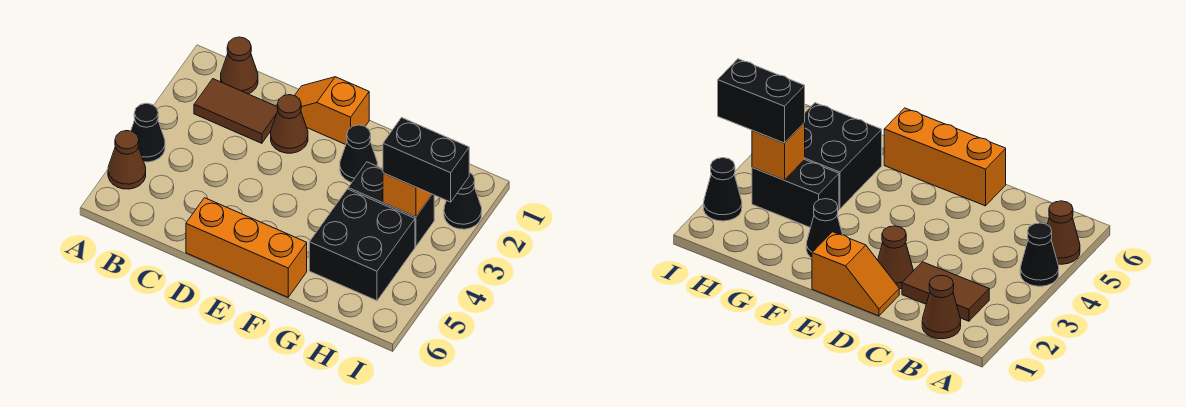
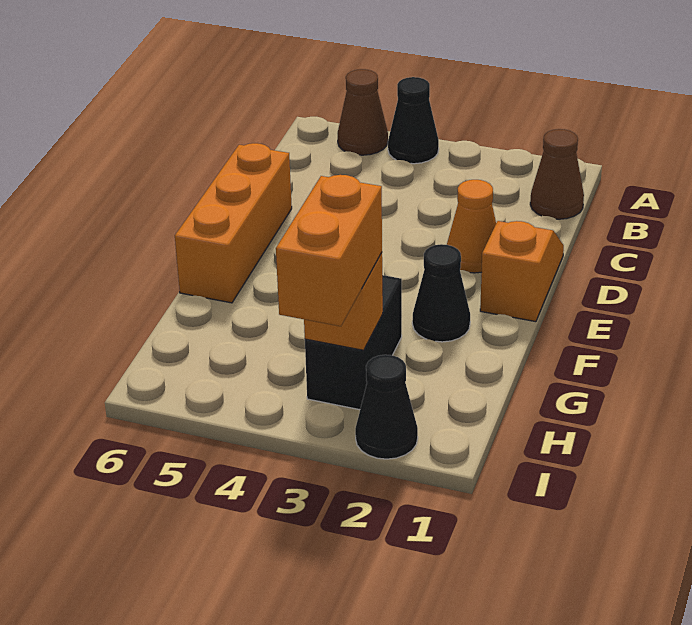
brown 1x2 tile [194,79,278,143] -> none
brown 1x1 cone [271,95,308,153] -> orange 1x1 cone [447,180,496,273]
black 2x2 brick [309,189,415,301] -> none
black 1x2 brick [383,118,469,202] -> orange 1x2 brick [276,175,382,326]

